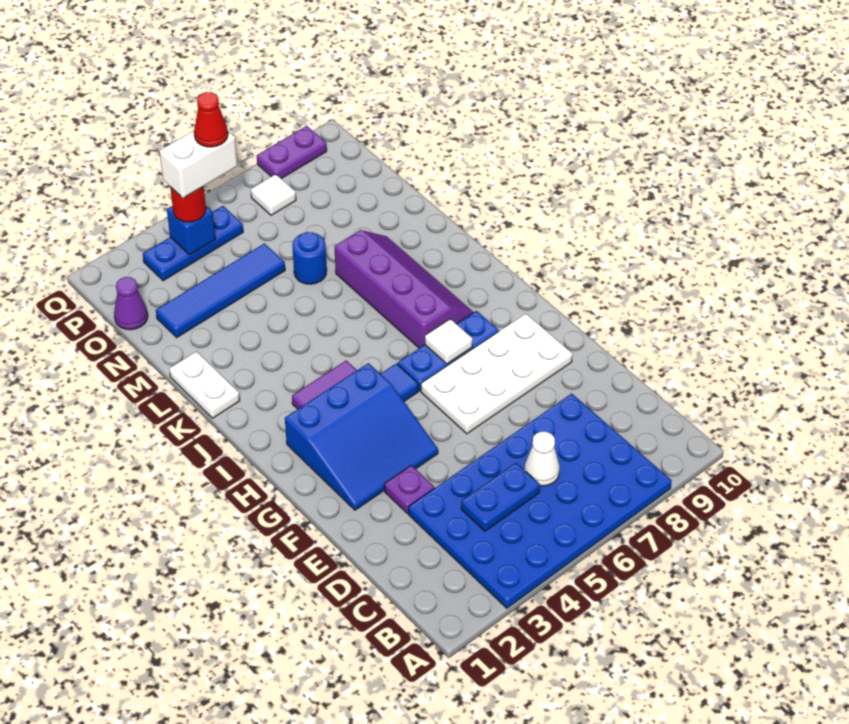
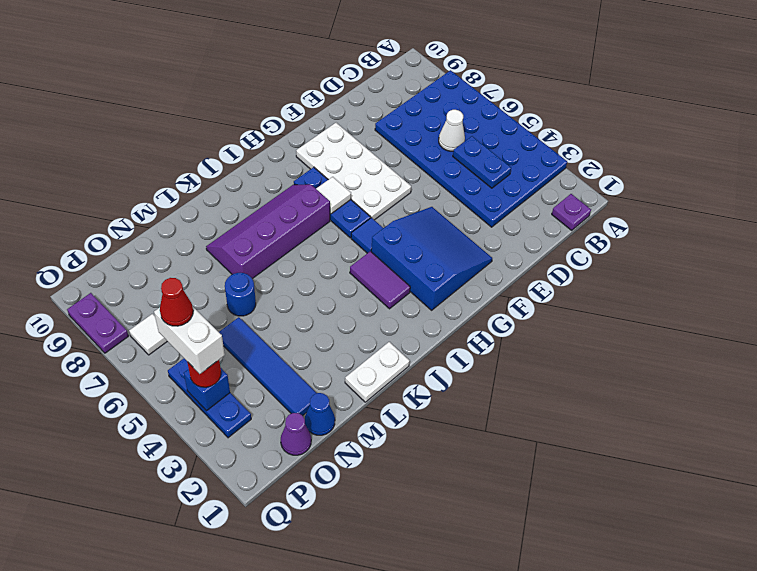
purple 1x1 plate [384,465,434,513] -> purple 1x1 plate moved to [552,194,591,230]
none -> blue 1x1 cone [305,393,335,435]

